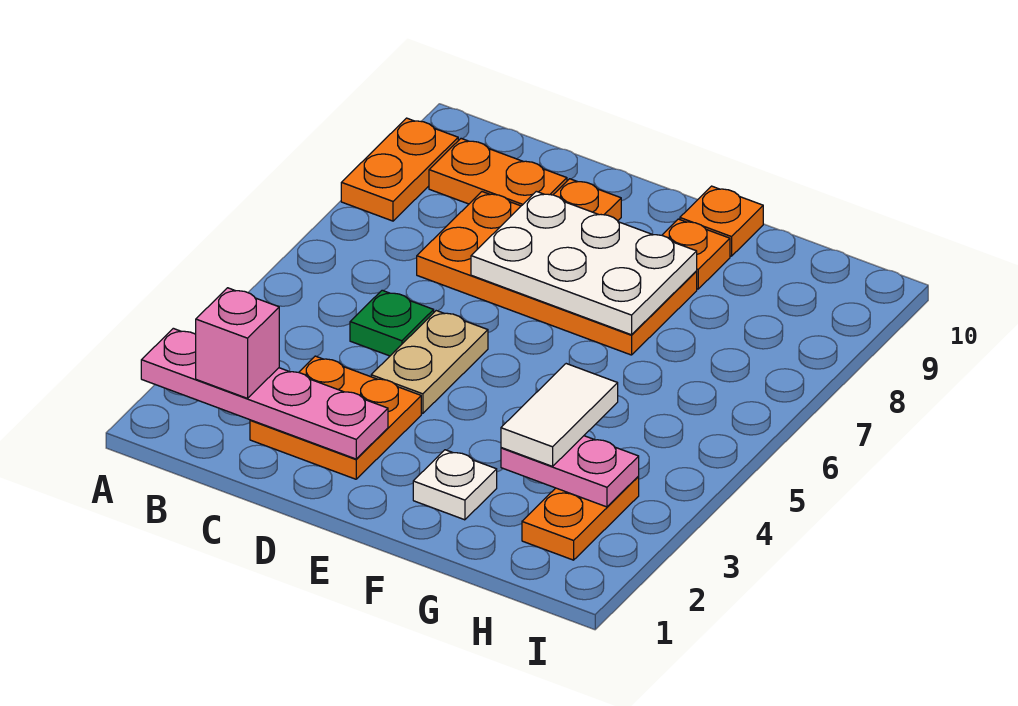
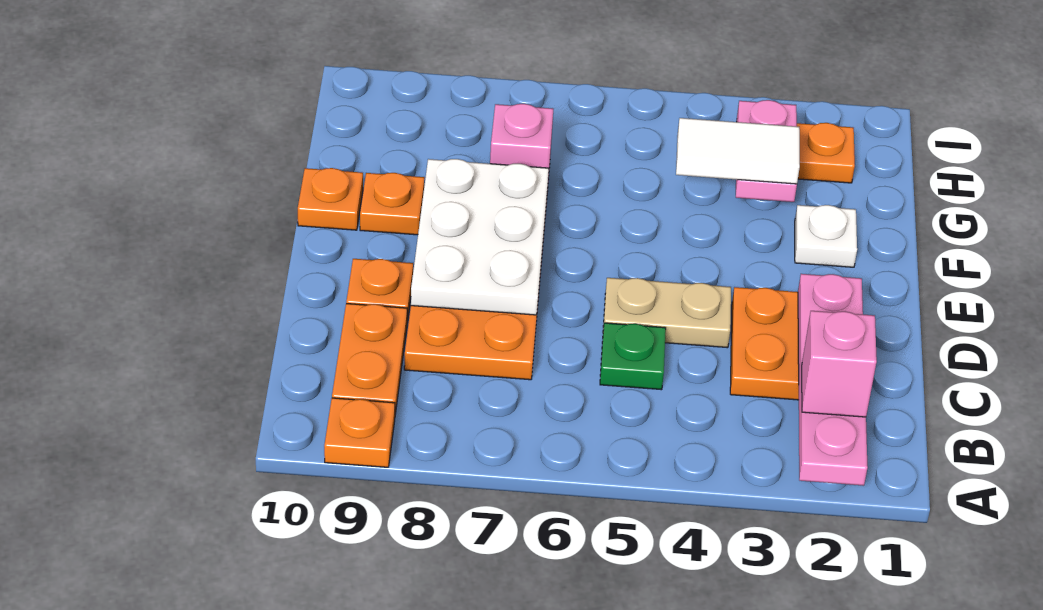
orange 1x2 plate [341,118,458,221] -> orange 1x1 plate [324,398,395,467]
none -> pink 1x1 brick [490,104,553,191]

